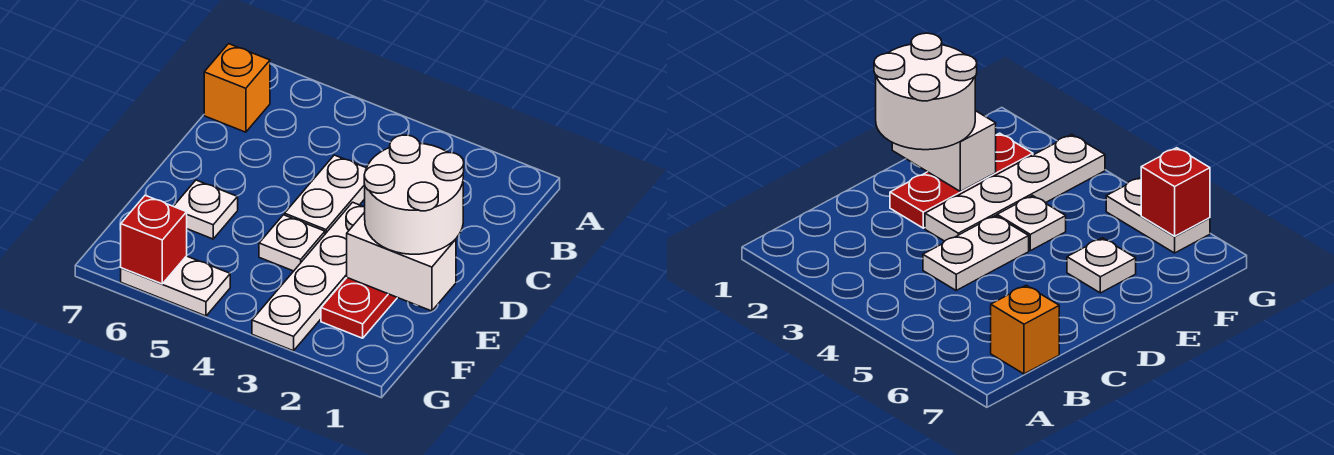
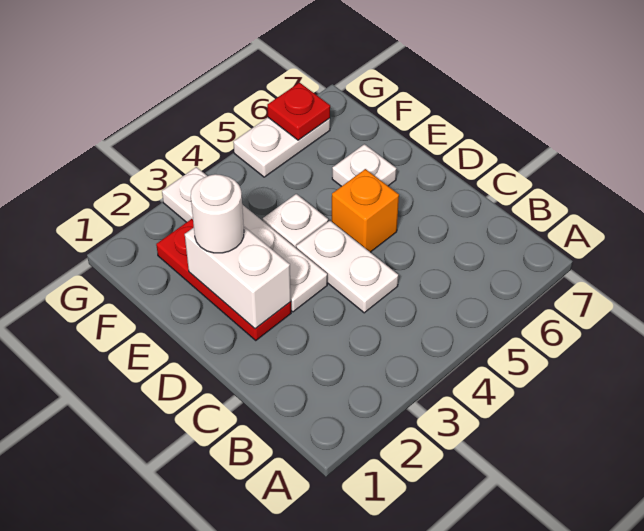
orange 1x1 brick [204,44,270,132] -> orange 1x1 brick moved to [332,169,399,252]
white 2x2 round brick [364,135,464,254] -> white 1x1 round brick [191,174,244,253]
white 1x2 brick [347,212,456,311] -> white 1x2 brick turned to [185,227,291,329]
red 1x1 brick [121,195,187,284] -> red 1x1 plate [267,83,330,140]

